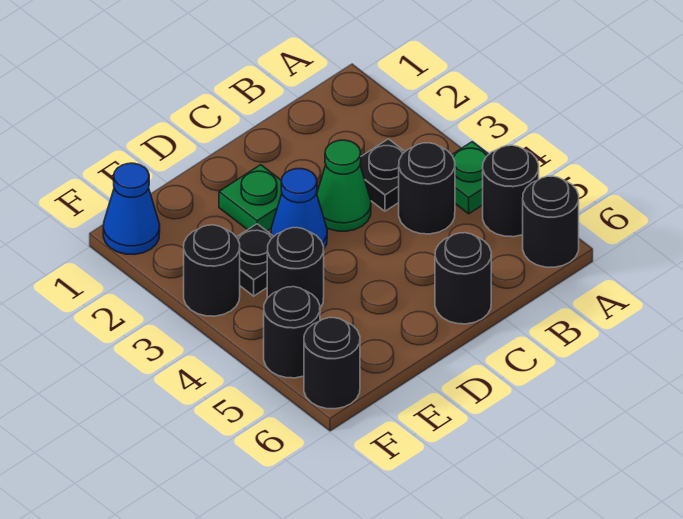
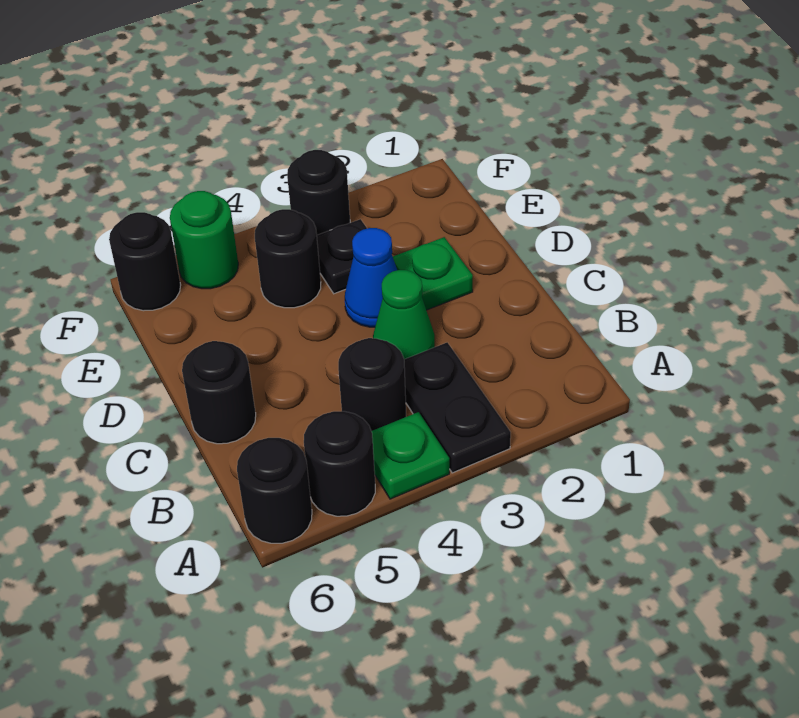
black 1x1 plate [360,139,405,211] -> black 1x2 plate [404,342,511,473]
blue 1x1 cone [103,163,160,255] -> none
black 1x1 round brick [264,287,320,378] -> green 1x1 round brick [170,191,238,289]

